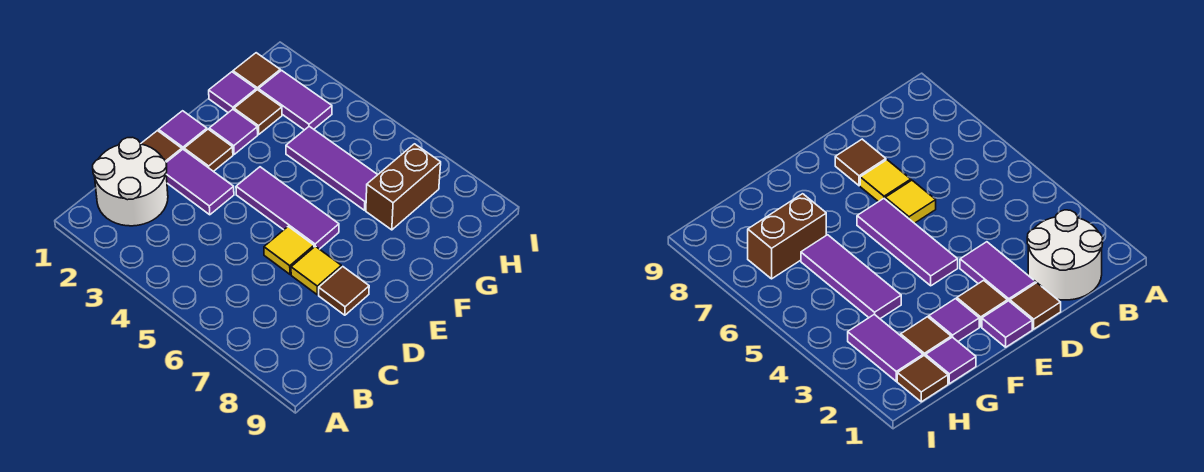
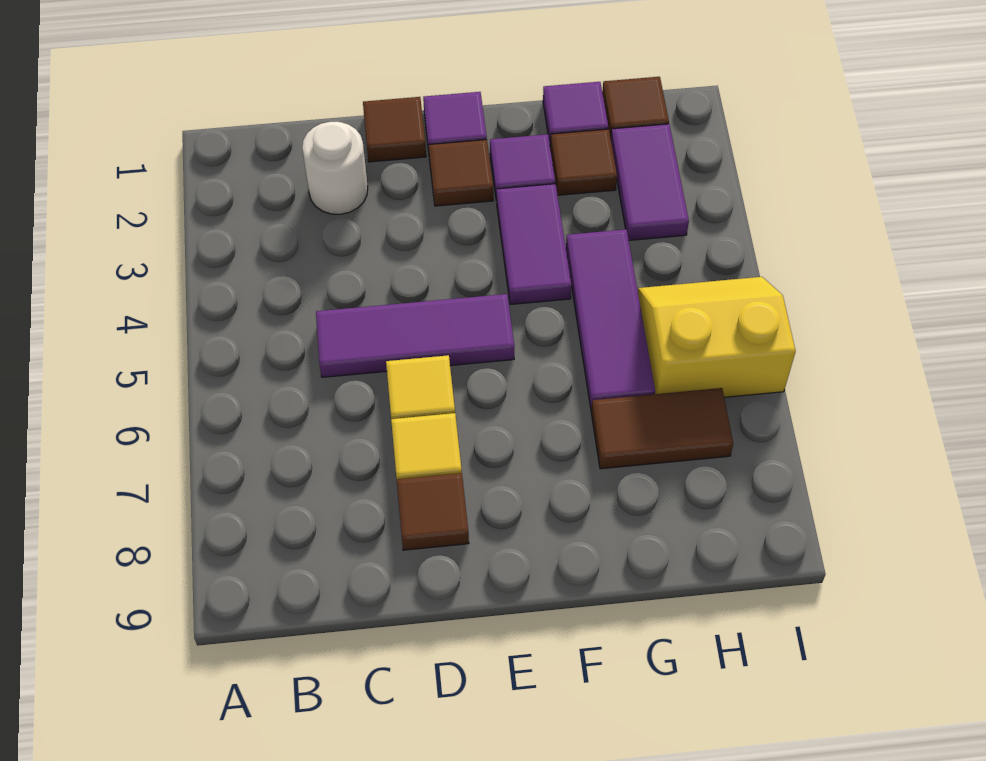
white 2x2 round brick [93,137,168,226] -> white 1x1 round brick [302,122,368,214]
purple 1x2 tile [166,149,234,215] -> purple 1x2 tile moved to [496,184,571,305]
purple 1x3 tile [236,167,339,249] -> purple 1x3 tile turned to [316,294,514,377]
brown 1x2 brick [366,144,441,230] -> brown 1x2 tile [591,388,733,469]
none -> yellow 2x2 slope [638,277,796,397]

